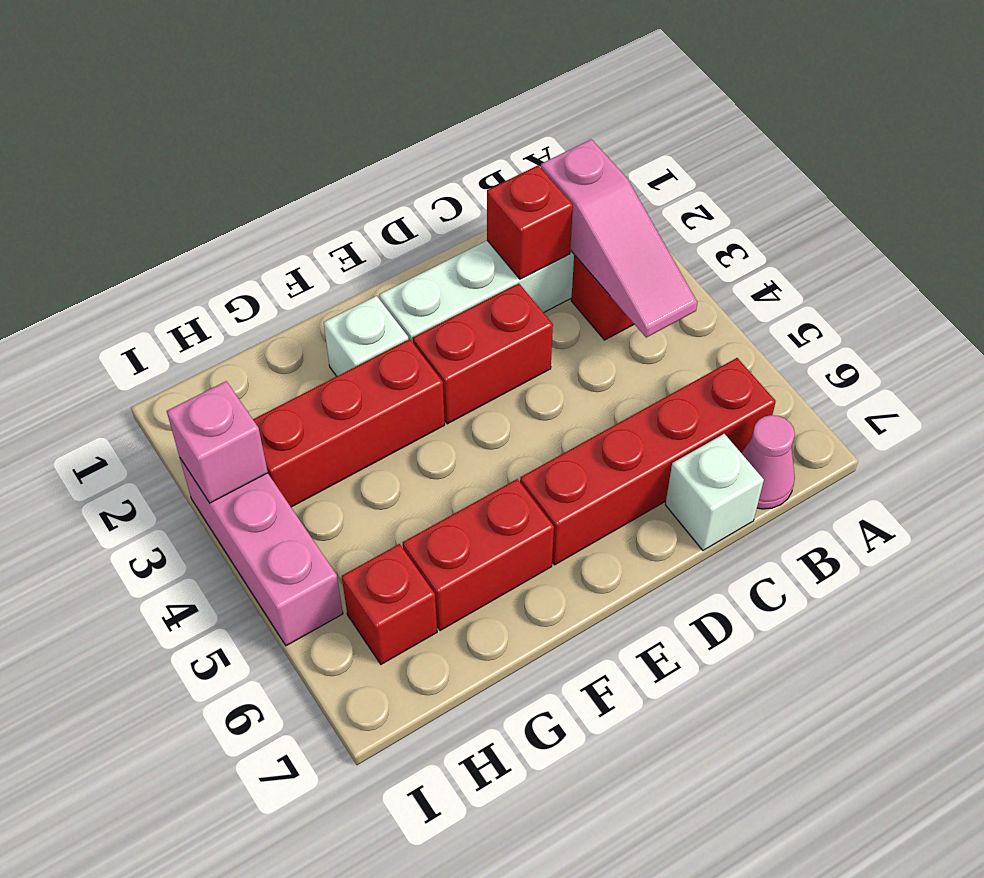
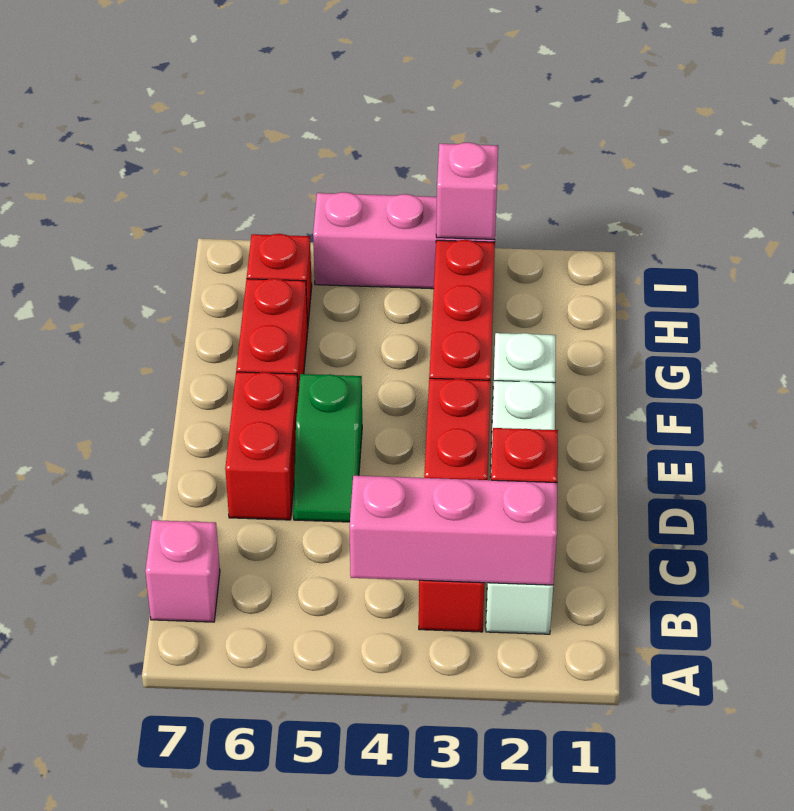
pink 1x3 slope [541,139,697,338] -> pink 1x3 brick [349,476,557,585]
red 1x4 brick [520,358,776,565] -> red 1x2 brick [225,372,298,520]
pink 1x1 cone [742,415,795,509] -> pink 1x1 brick [145,520,220,622]
white 1x1 brick [665,434,764,550] -> none
none -> green 1x2 slope [293,374,362,522]

